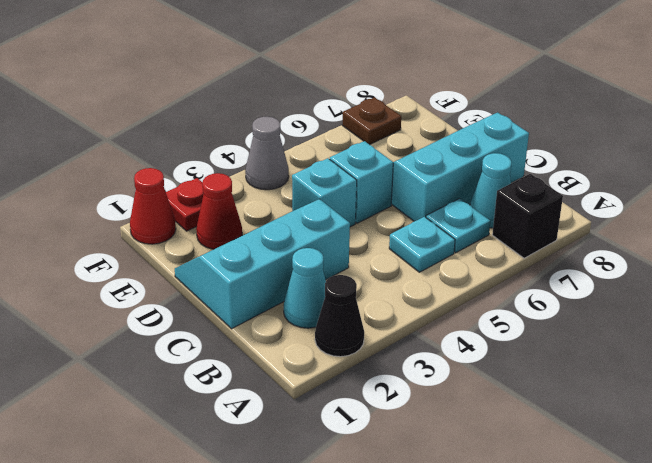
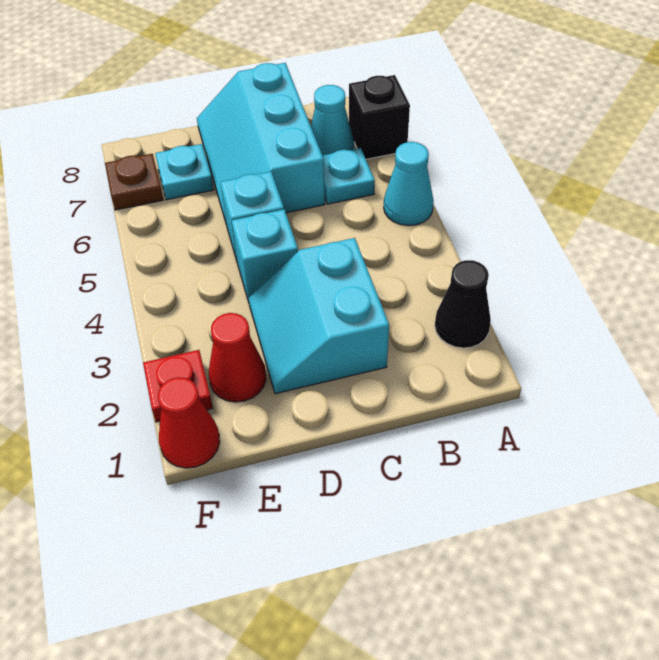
cyan 1x1 cone [284,248,326,328] -> cyan 1x1 cone moved to [384,142,434,226]
cyan 1x1 plate [389,217,455,272] -> cyan 1x1 plate moved to [155,144,214,200]
cyan 2x3 slope [175,199,350,329] -> cyan 2x2 slope [249,238,389,394]
grey 1x1 cone [245,117,289,190] -> none

